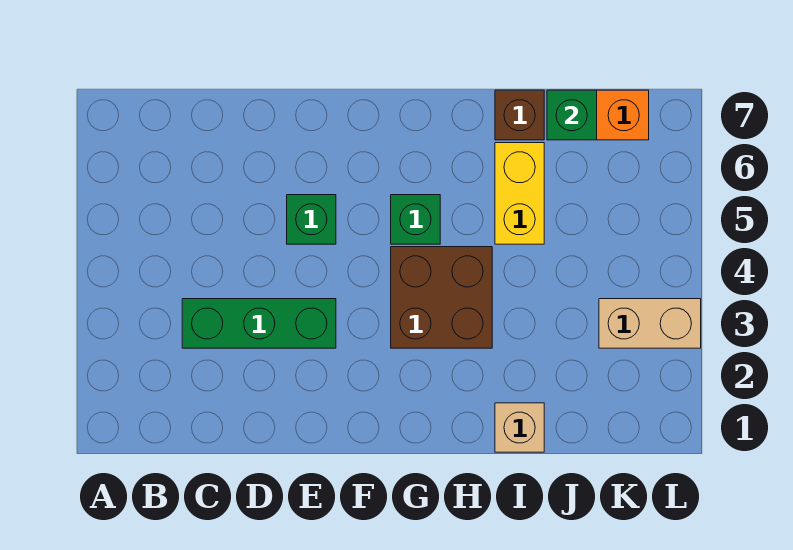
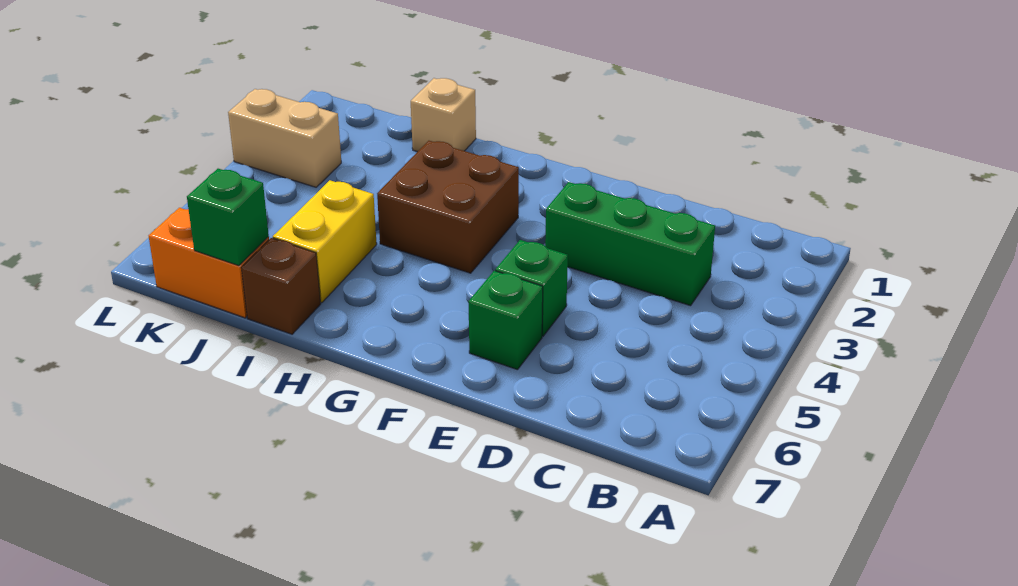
green 1x1 brick [391,195,440,244] -> green 1x1 brick moved to [468,271,543,370]

